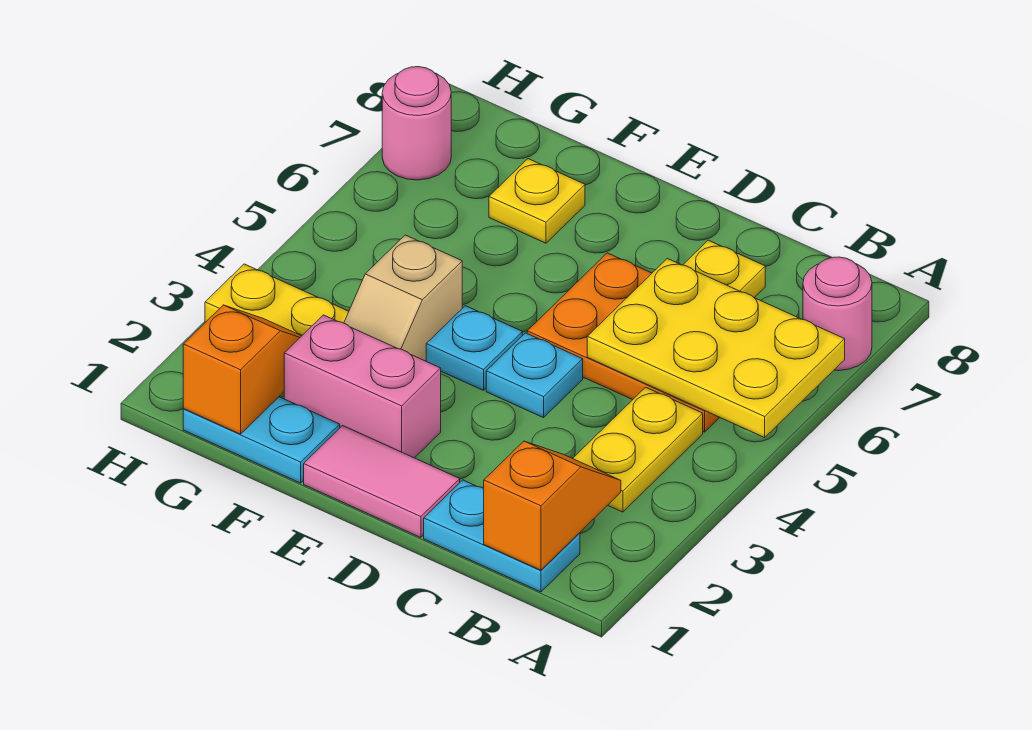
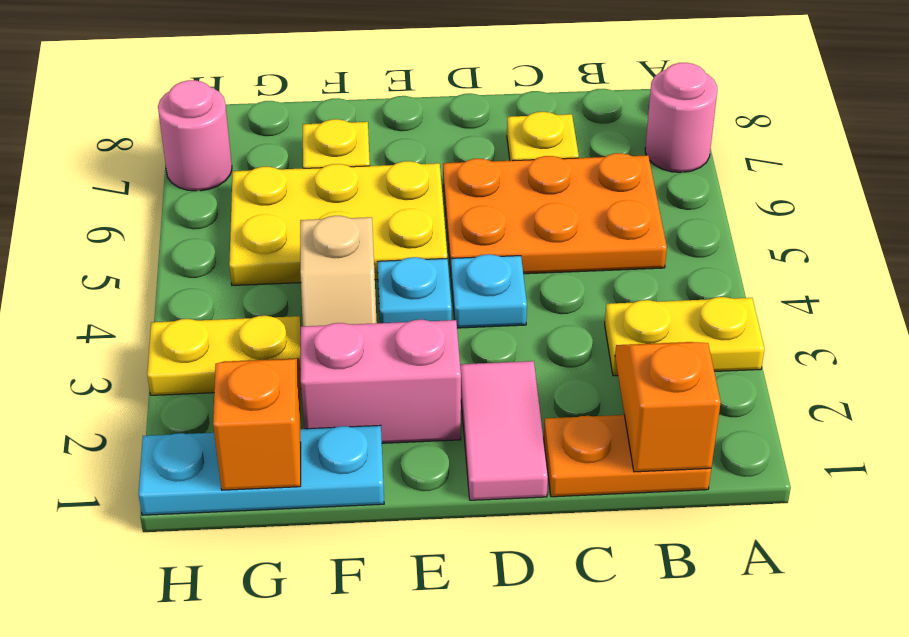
yellow 2x3 plate [587,258,845,437] -> yellow 2x3 plate moved to [229,161,447,285]
cyan 1x2 plate [424,480,580,592] -> orange 1x2 plate [544,415,711,497]
yellow 1x2 plate [573,387,703,512] -> yellow 1x2 plate turned to [605,297,764,376]
pink 1x2 tile [304,426,460,538] -> pink 1x2 tile turned to [460,361,548,500]
cyan 1x2 plate [183,397,340,483] -> cyan 1x3 plate [138,425,384,515]

